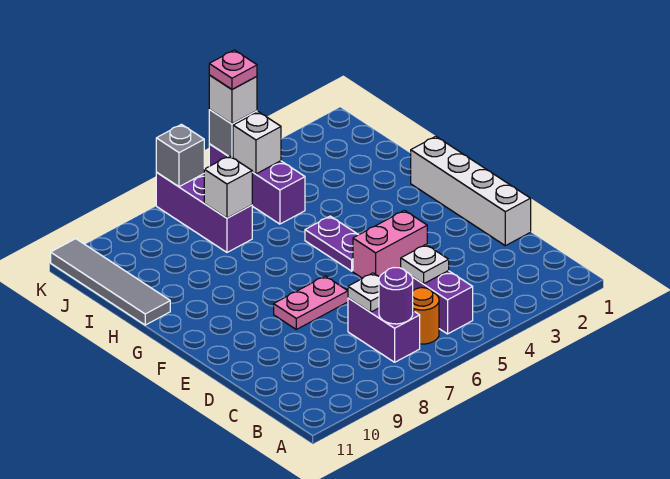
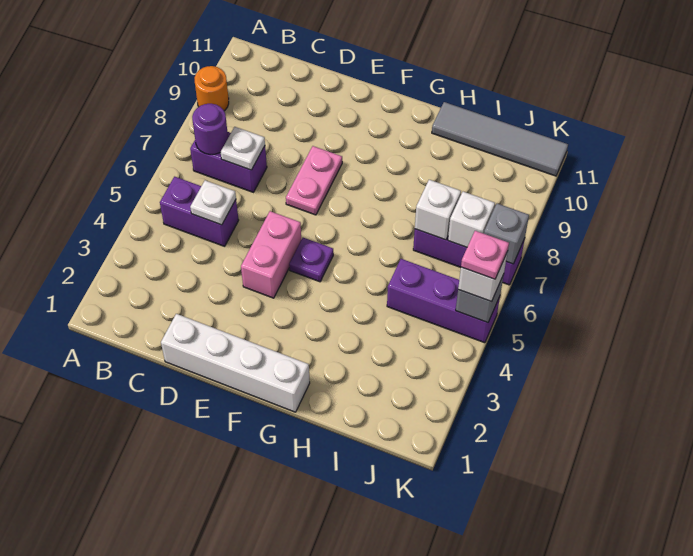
orange 1x1 round brick [413,288,439,344] -> orange 1x1 round brick moved to [195,66,229,111]
purple 1x2 plate [305,216,358,271] -> purple 1x1 plate [289,238,333,282]
white 1x1 brick [233,112,281,174] -> white 1x1 brick moved to [448,192,495,247]

